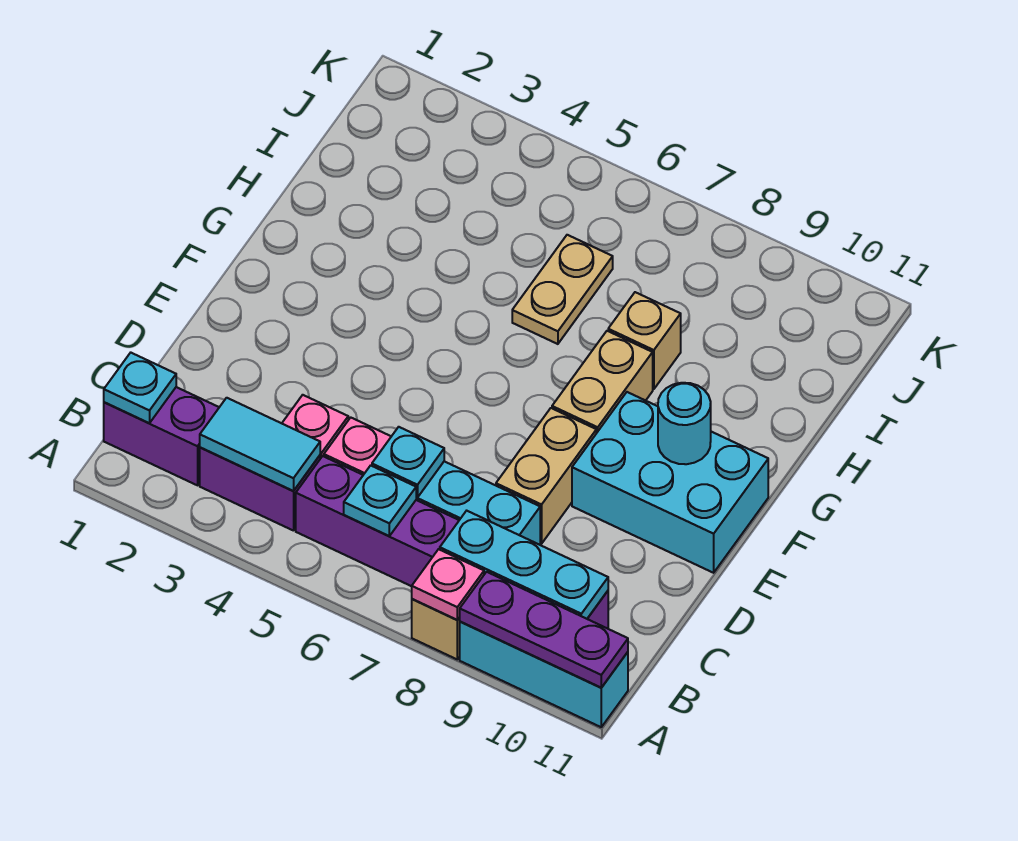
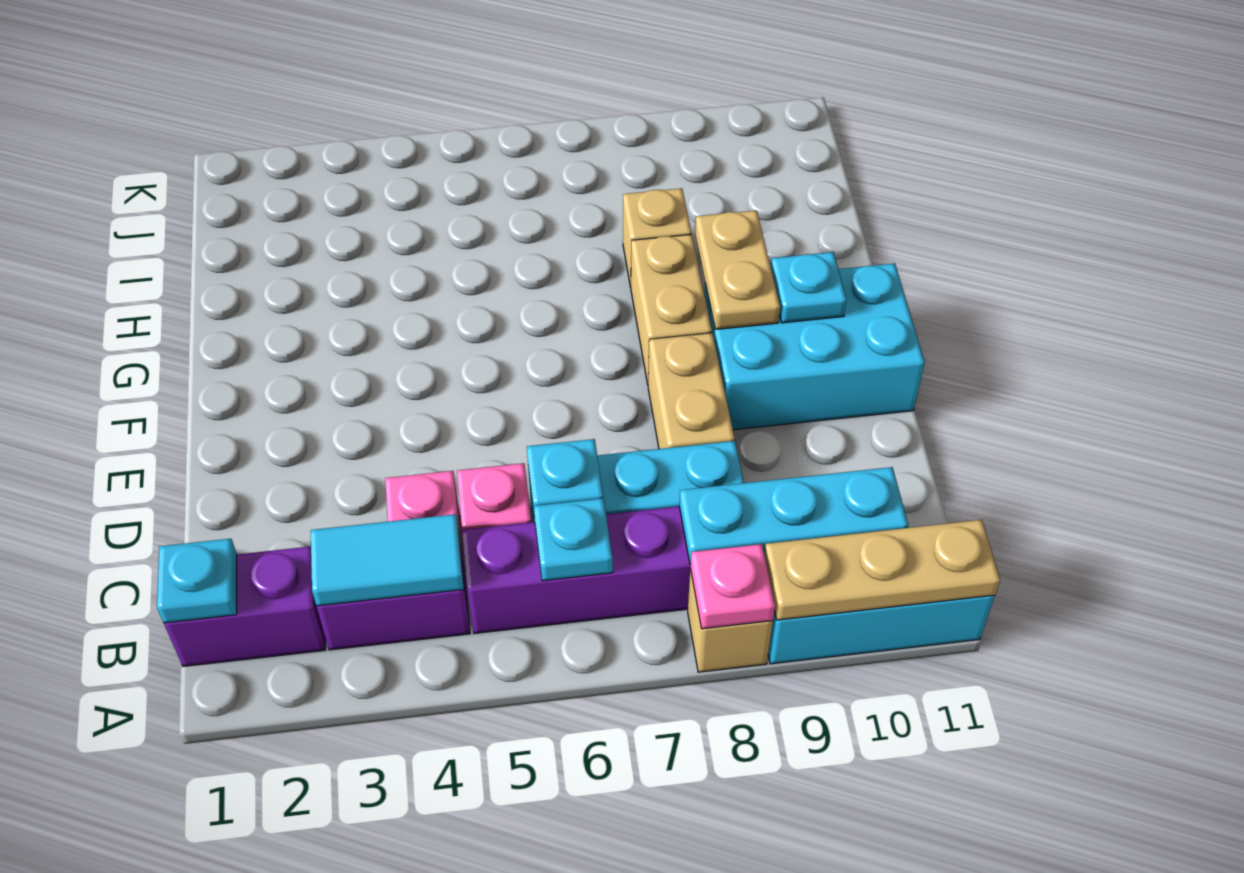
purple 1x3 plate [459,572,628,688] -> tan 1x3 plate [764,520,1000,620]
cyan 1x1 round brick [658,383,711,464] -> cyan 1x1 plate [771,252,847,323]
tan 1x2 plate [512,235,613,344] -> tan 1x2 plate moved to [695,210,780,329]

